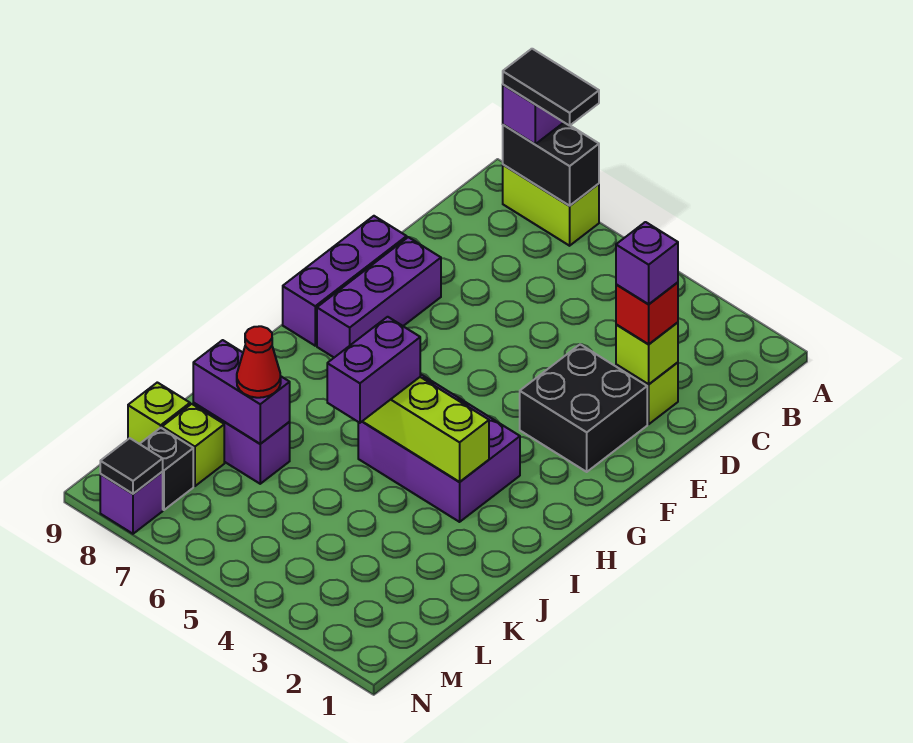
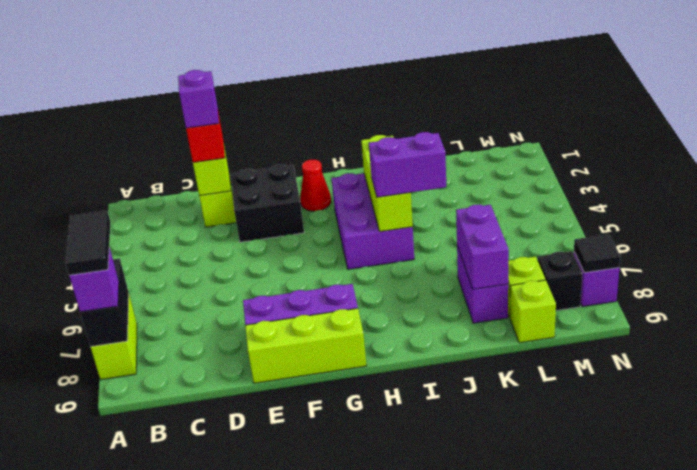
purple 1x3 brick [283,216,407,346] -> lime 1x3 brick [245,308,366,383]
red 1x1 cone [237,326,281,398] -> red 1x1 cone moved to [300,160,331,211]

